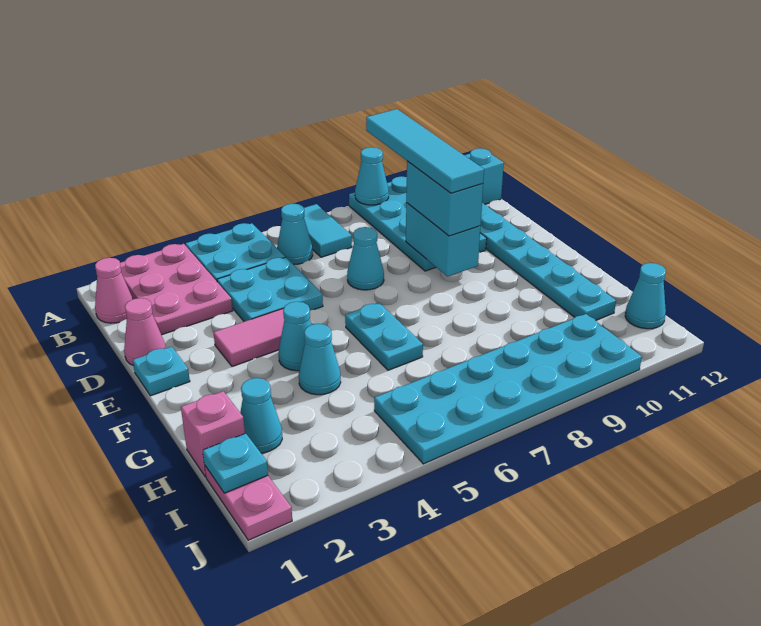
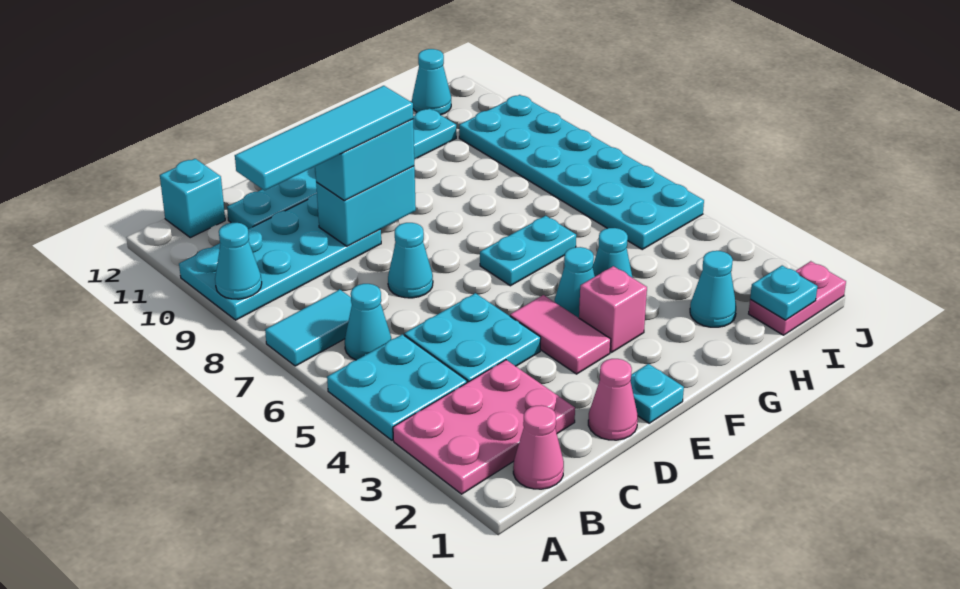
pink 1x1 brick [181,391,245,477] -> pink 1x1 brick moved to [579,266,647,352]

